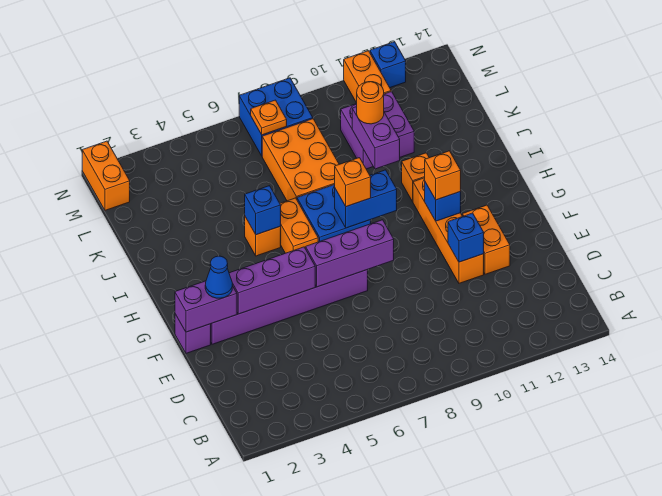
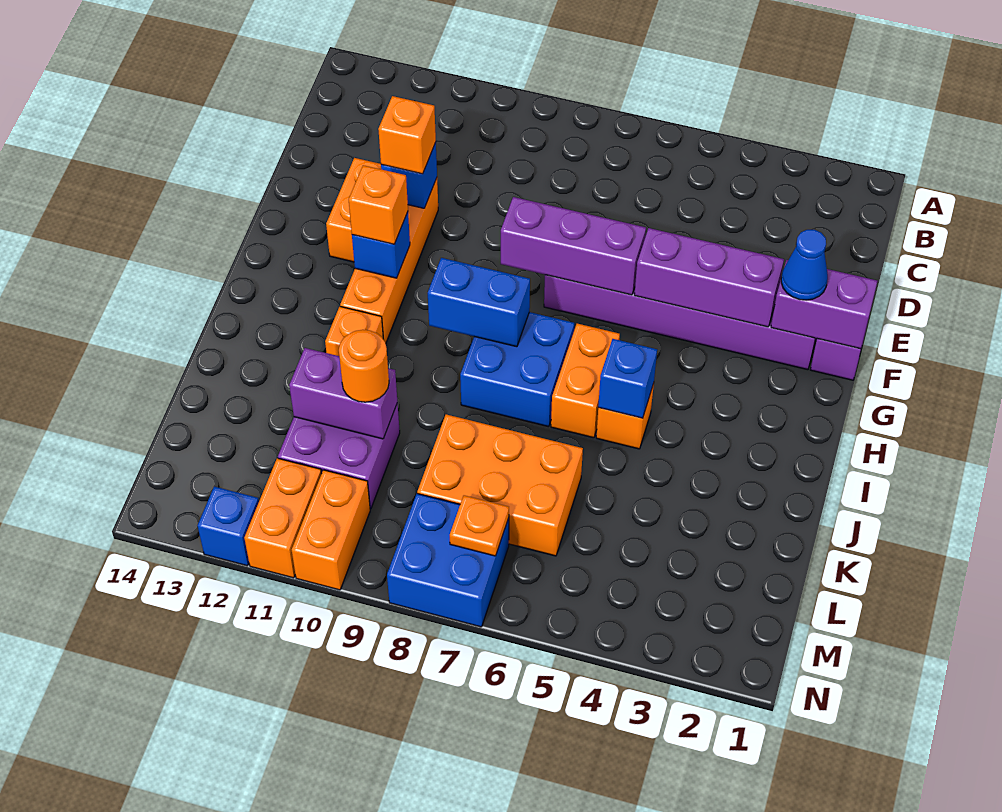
orange 1x1 brick [335,158,371,207] -> orange 1x1 brick moved to [378,96,436,174]
orange 2x3 brick [262,119,339,201] -> orange 2x3 brick turned to [417,414,583,556]
purple 1x2 brick [352,107,400,169] -> purple 1x2 brick turned to [289,348,397,439]
orange 1x2 brick [82,141,130,210] -> orange 1x2 brick moved to [292,470,370,590]

